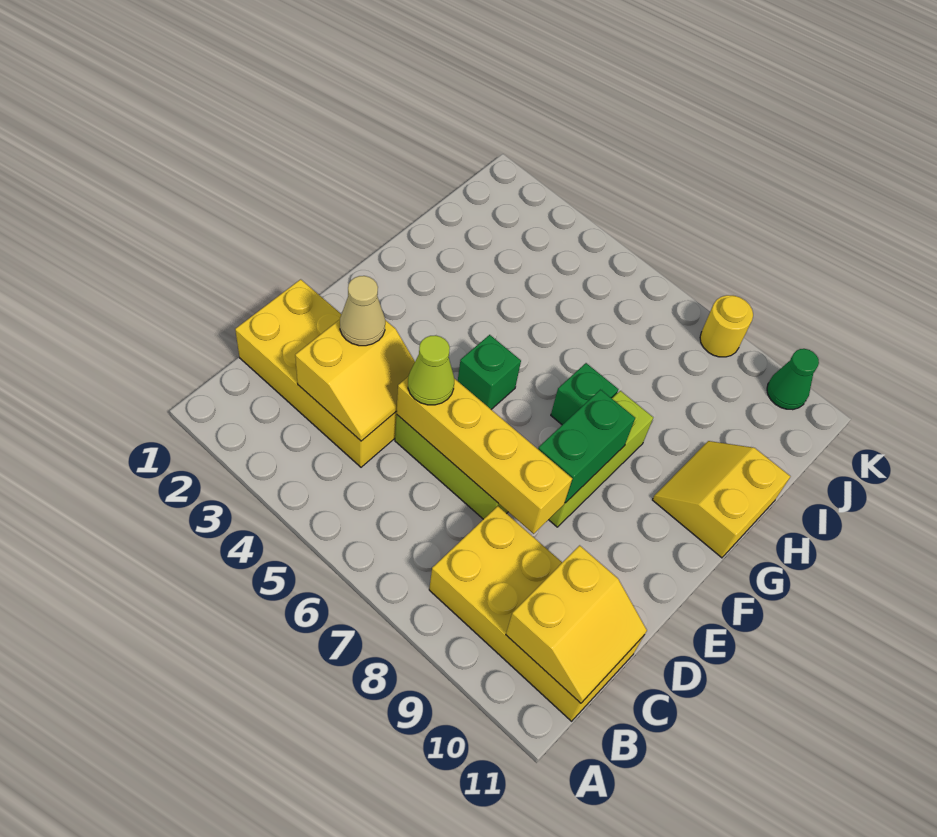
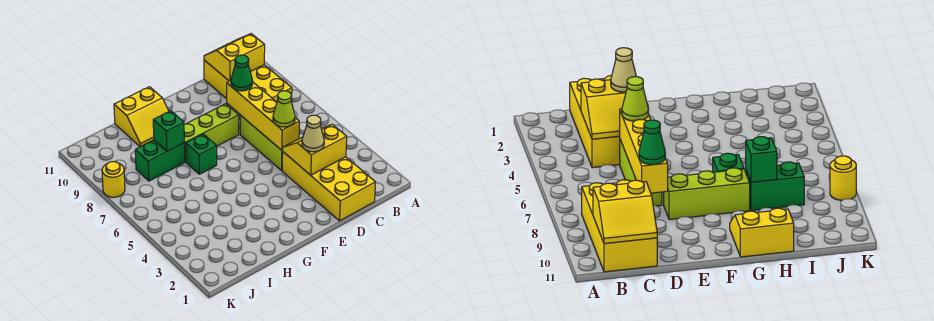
green 1x2 brick [538,390,635,503] -> green 1x2 brick moved to [135,140,185,181]
green 1x1 brick [458,335,521,409] -> green 1x1 brick moved to [153,111,184,151]
green 1x1 cone [767,349,819,410] -> green 1x1 cone moved to [231,55,253,91]

